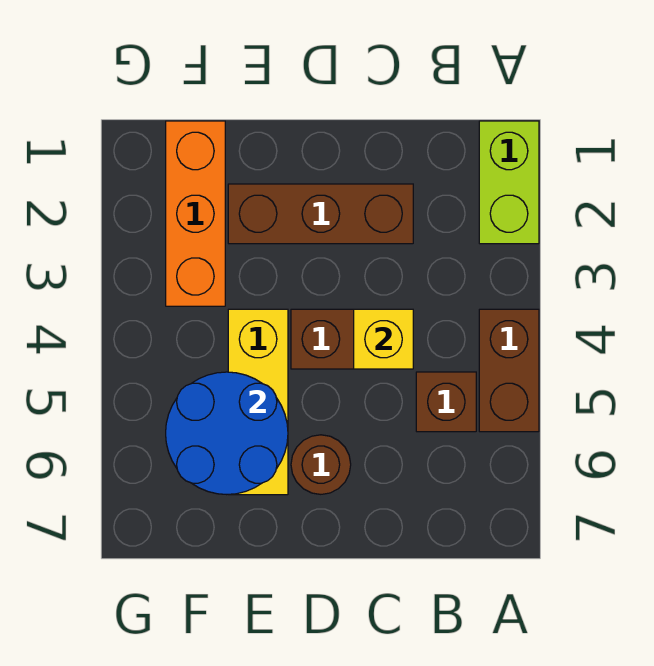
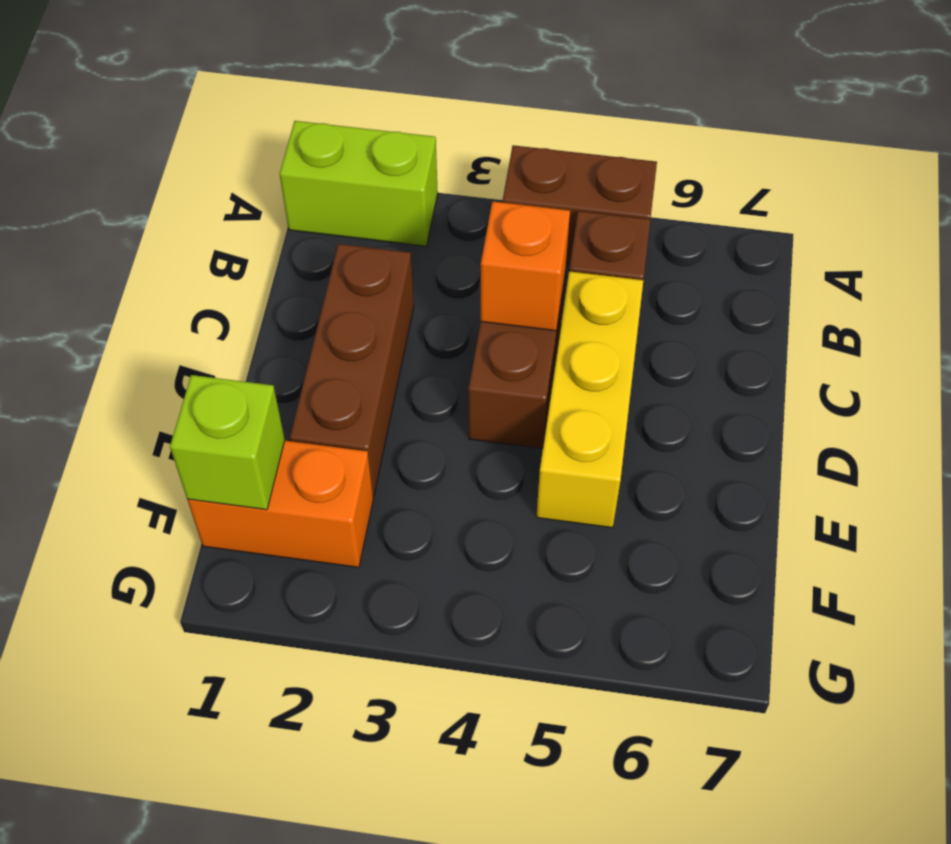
yellow 1x1 brick [354,309,413,369] -> orange 1x1 brick [481,201,570,331]
brown 1x1 round brick [291,435,351,494] -> none
yellow 1x3 brick [228,309,288,495] -> yellow 1x3 brick turned to [536,271,643,528]
blue 2x2 round brick [166,372,288,495] -> none
orange 1x3 brick [166,121,225,306] -> orange 1x2 brick [187,441,373,567]
none -> lime 1x1 brick [170,375,285,510]

